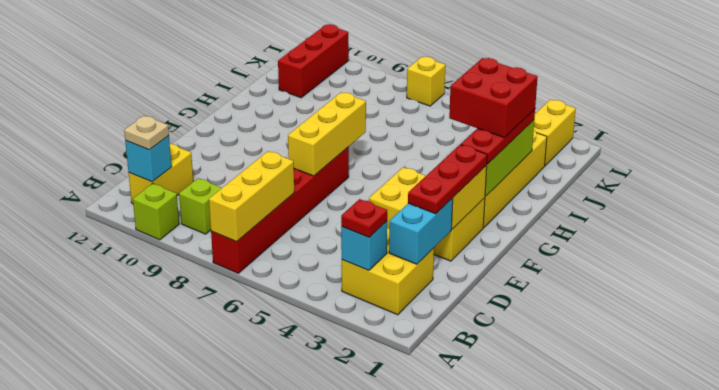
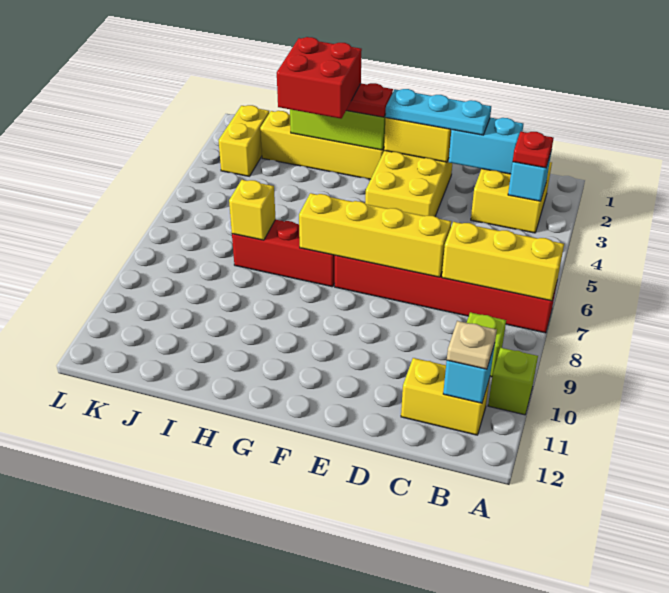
red 1x3 plate [408,145,487,214] -> cyan 1x3 plate [385,89,491,135]
yellow 1x3 brick [288,92,366,176] -> yellow 1x4 brick [299,193,451,277]
red 1x3 brick [278,24,349,98] -> red 1x3 brick moved to [232,220,335,287]
yellow 1x2 brick [534,100,576,166] -> yellow 1x2 brick turned to [218,105,269,176]
yellow 1x1 brick [407,57,445,106] -> yellow 1x1 brick moved to [229,180,276,240]

